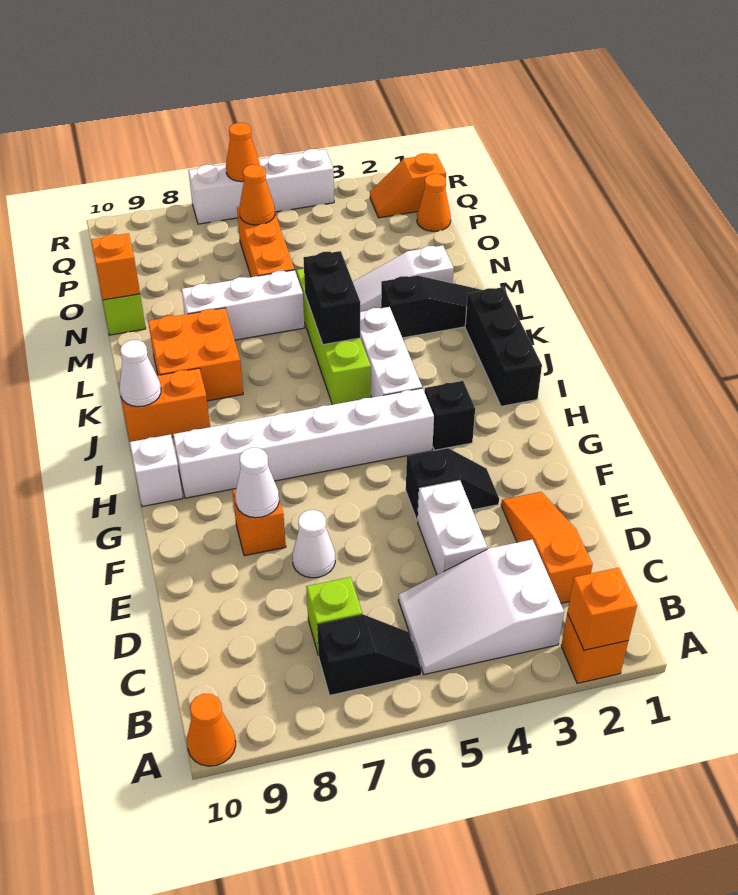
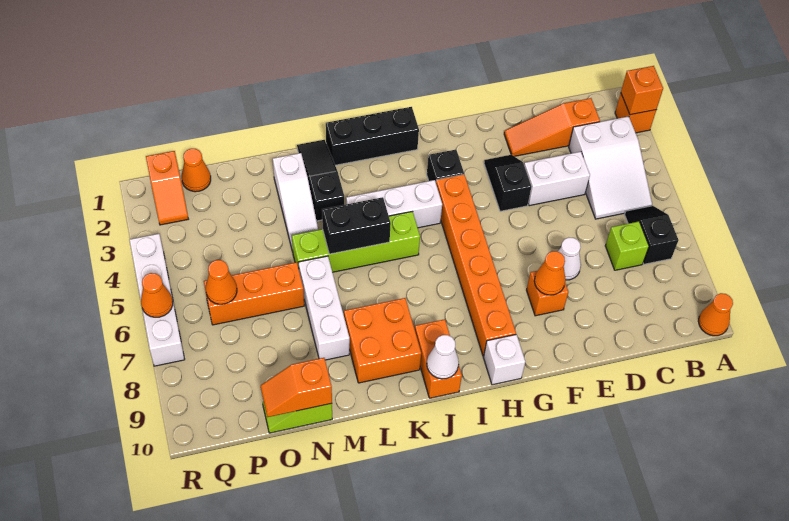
white 1x1 cone [235,448,279,518] -> orange 1x1 cone [534,251,566,295]
white 1x6 brick [173,388,434,498] -> orange 1x6 brick [436,174,516,356]

